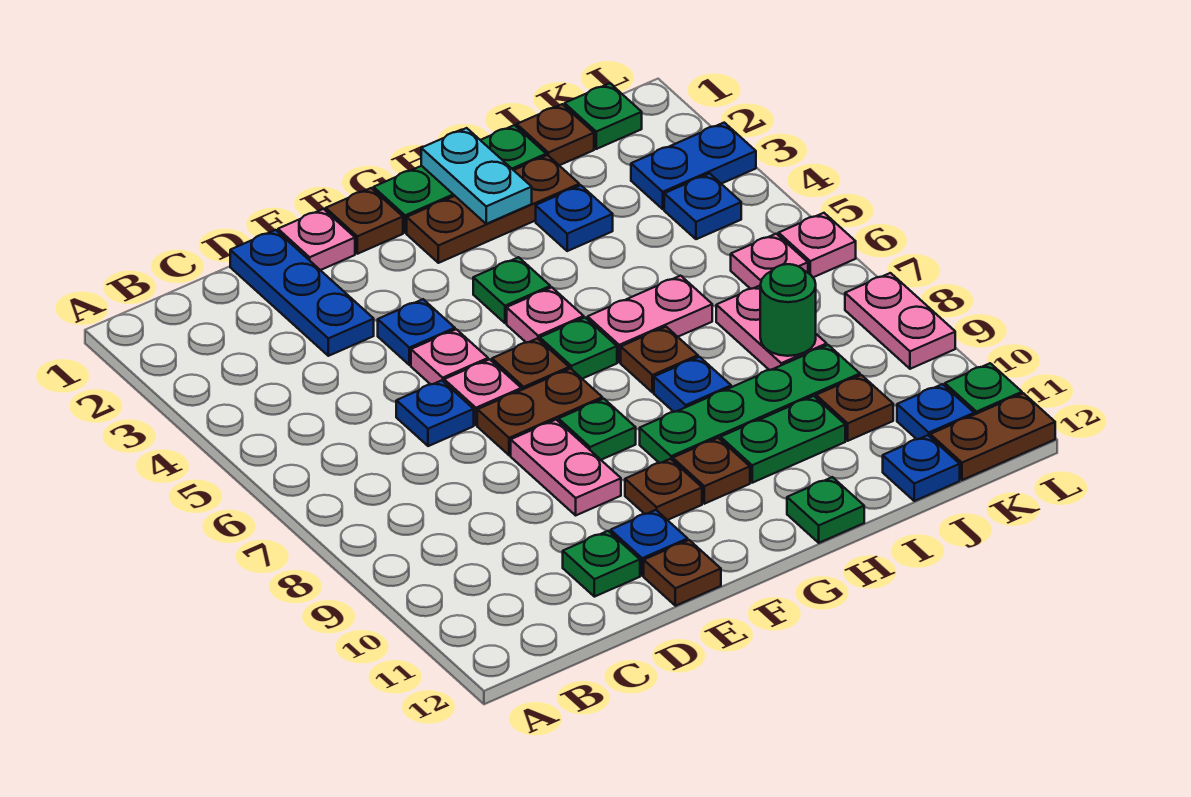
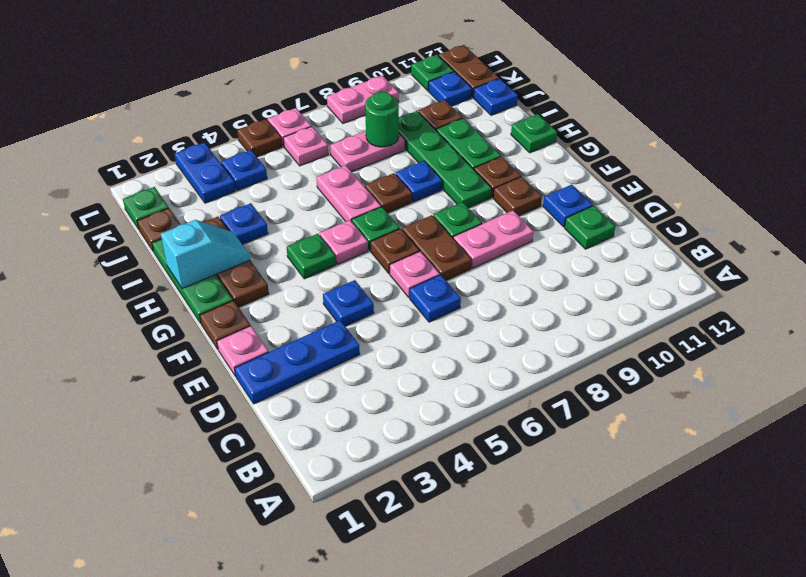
pink 1x1 plate [411,329,488,384] -> none
brown 1x1 plate [644,540,721,606] -> brown 1x1 plate moved to [237,119,282,157]
cyan 1x2 plate [421,128,532,224] -> cyan 1x2 slope [161,220,250,288]

